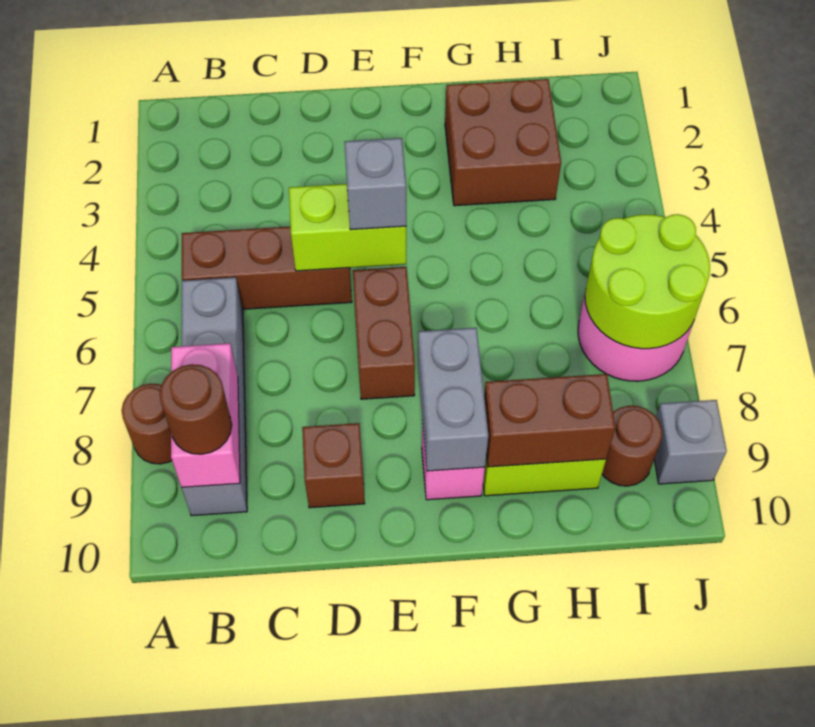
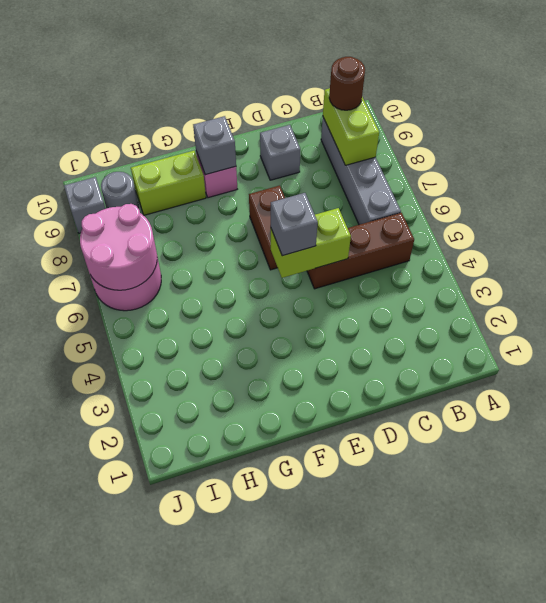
brown 1x1 round brick [122,384,172,464] -> none
pink 1x2 brick [171,343,240,487] -> lime 1x2 brick [323,88,379,165]
brown 1x1 brick [302,423,365,508] -> grey 1x1 brick [260,125,300,180]
grey 1x2 brick [418,328,488,471] -> grey 1x1 brick [193,116,236,175]
brown 2x2 brick [445,79,561,206] -> none
brown 1x2 brick [484,374,615,467] -> none
lime 2x2 round brick [585,214,710,349] -> pink 2x2 round brick [80,204,157,290]
brown 1x1 round brick [602,406,662,486] -> grey 1x1 round brick [101,172,139,208]

